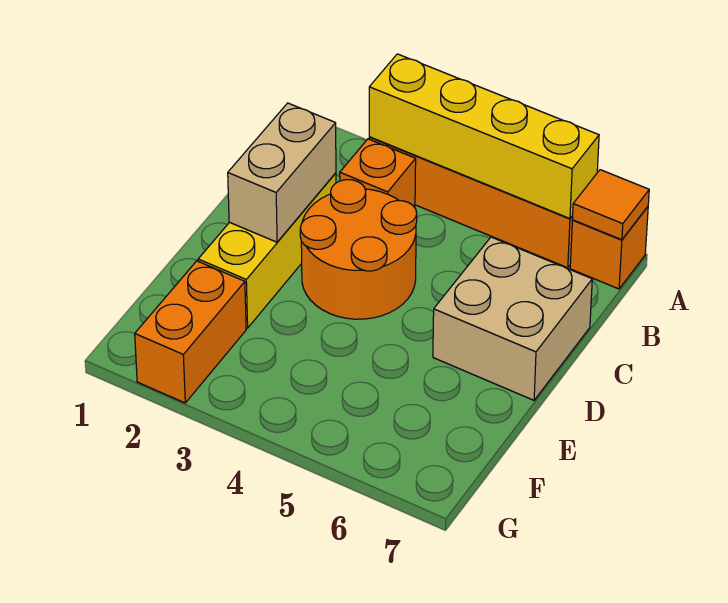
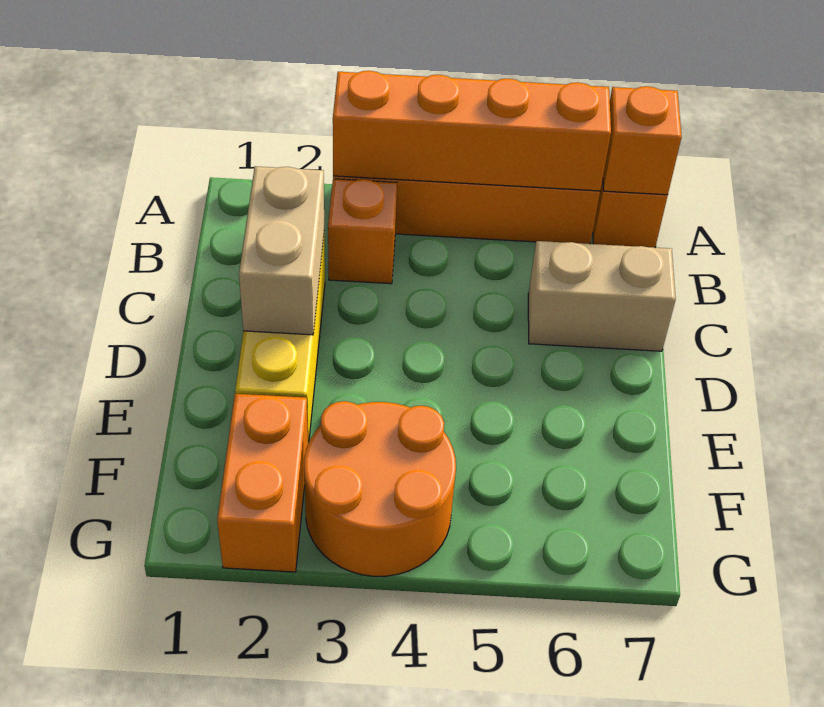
yellow 1x4 brick [369,54,599,219] -> orange 1x4 brick [333,71,611,191]
orange 1x1 tile [573,170,649,240] -> orange 1x1 brick [603,86,682,195]
orange 2x2 round brick [300,180,417,319] -> orange 2x2 round brick moved to [304,401,456,576]
tan 2x2 brick [433,237,592,400] -> tan 1x2 brick [528,241,676,351]

